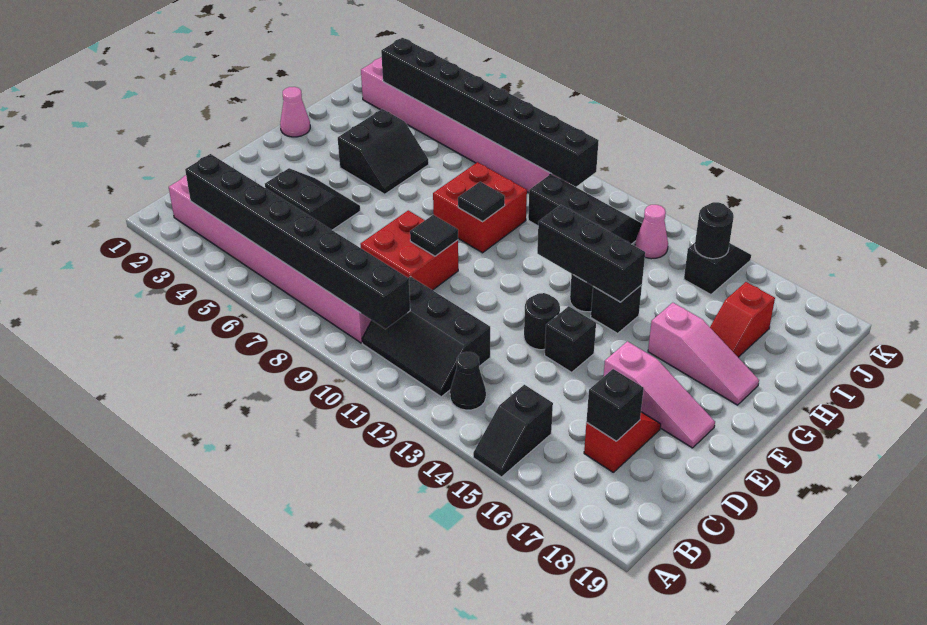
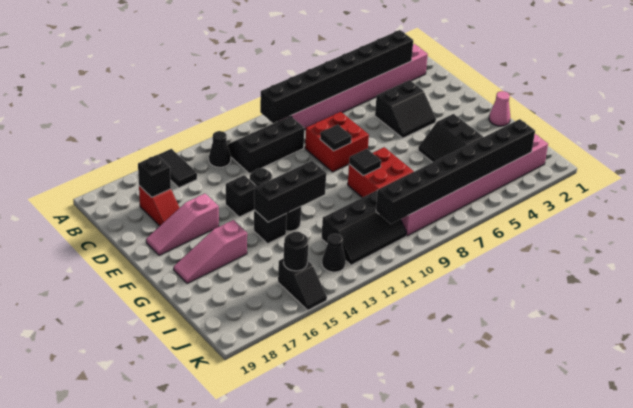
black 1x2 slope [473,385,553,477] -> black 1x2 tile [158,149,197,188]
red 1x2 slope [710,282,775,357] -> none
pink 1x1 cone [635,205,668,259] -> black 1x1 cone [322,234,346,272]

